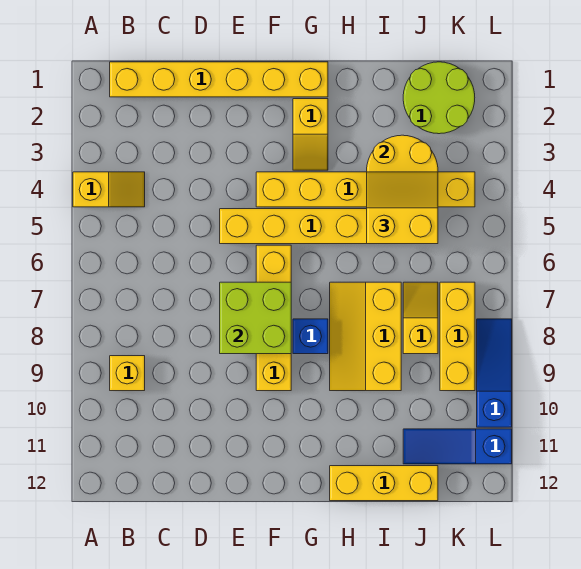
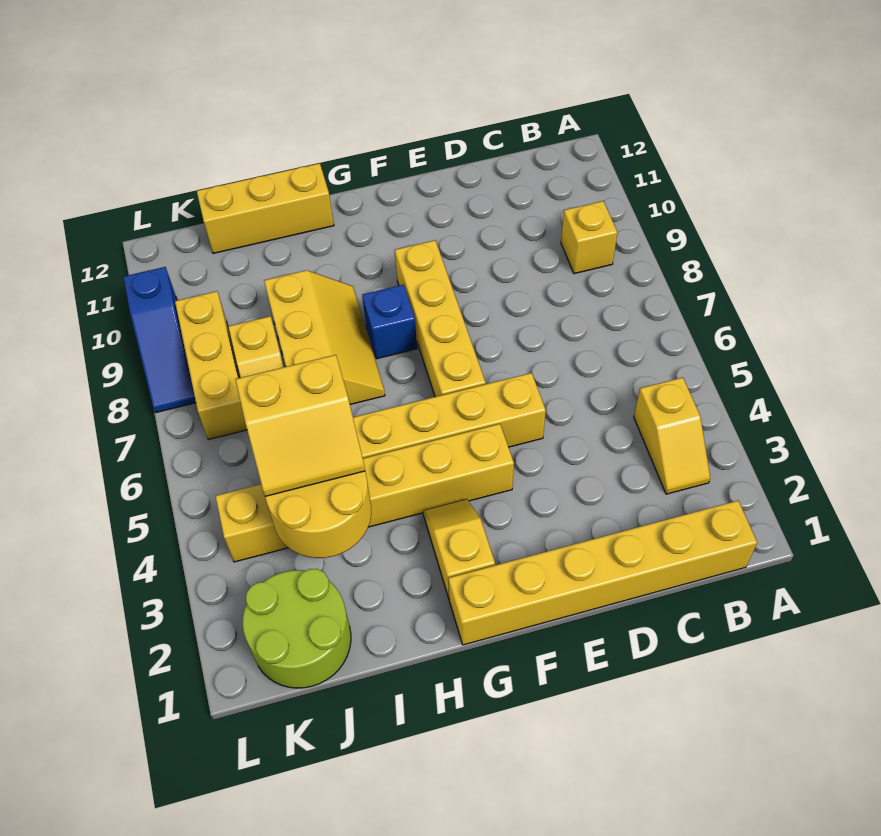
yellow 1x2 slope [73,172,145,207] -> yellow 1x2 slope turned to [634,377,710,494]
lime 2x2 brick [220,282,291,354] -> none
blue 1x3 slope [403,429,512,464] -> none

